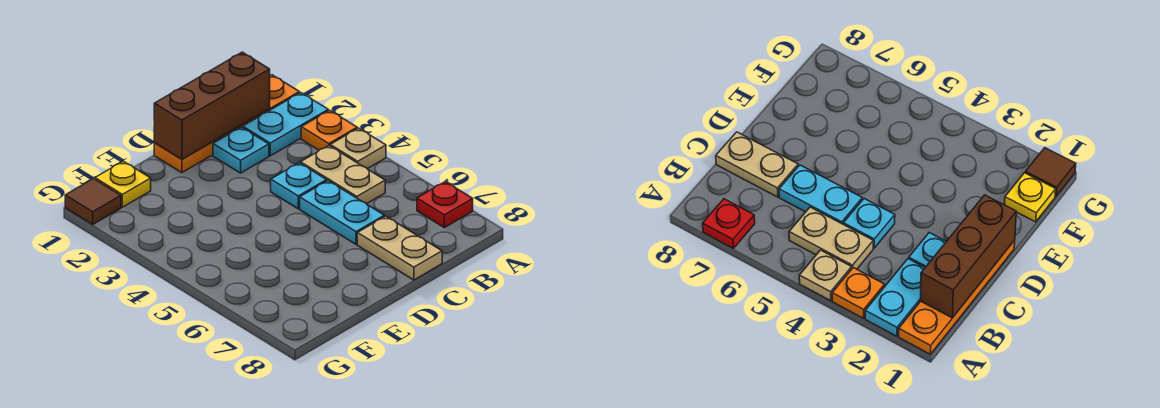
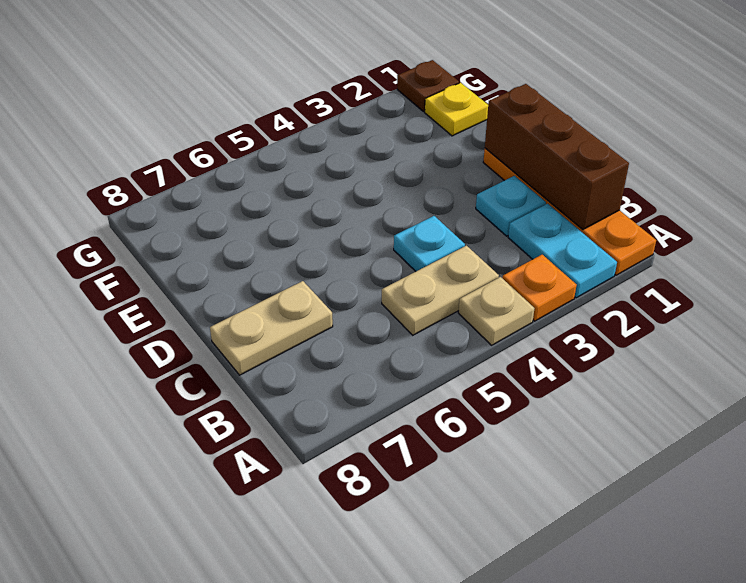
red 1x1 plate [417,182,473,228] -> none
cyan 1x2 plate [300,181,384,244] -> none
brown 1x1 tile [65,179,121,224] -> brown 1x1 plate [397,60,459,112]

